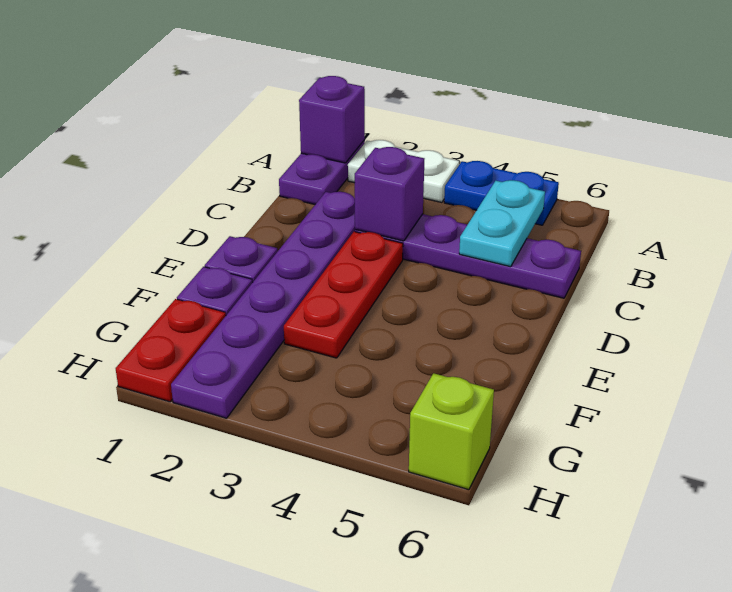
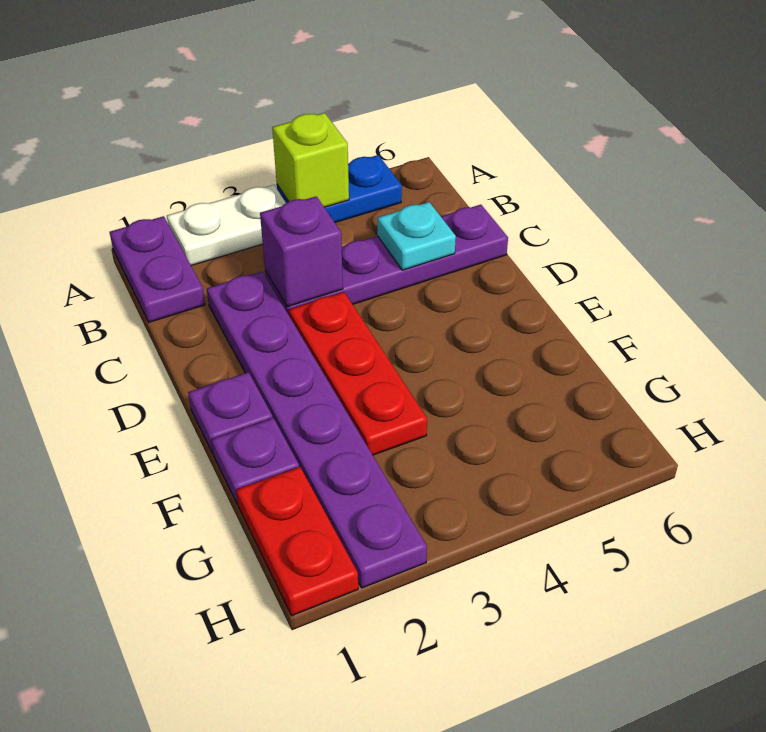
purple 1x1 brick [299,76,365,163] -> none
cyan 1x2 plate [459,180,545,267] -> cyan 1x1 plate [377,202,456,270]
lime 1x1 brick [409,373,494,490] -> lime 1x1 brick moved to [272,113,349,207]

